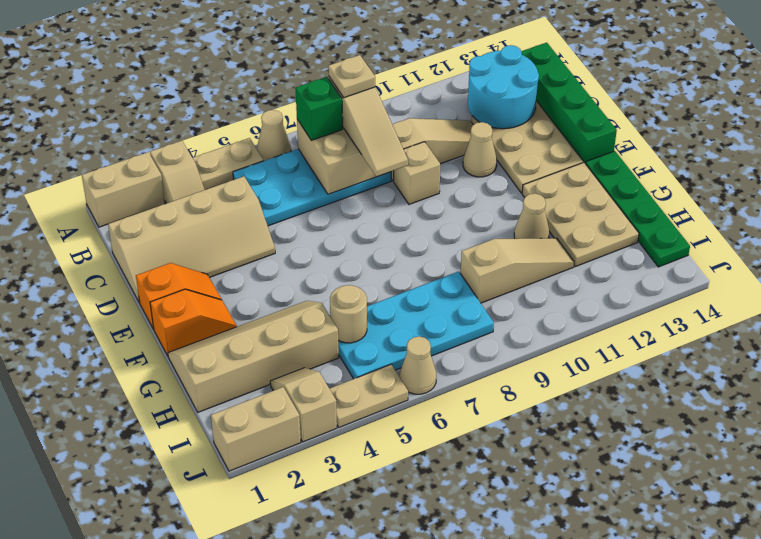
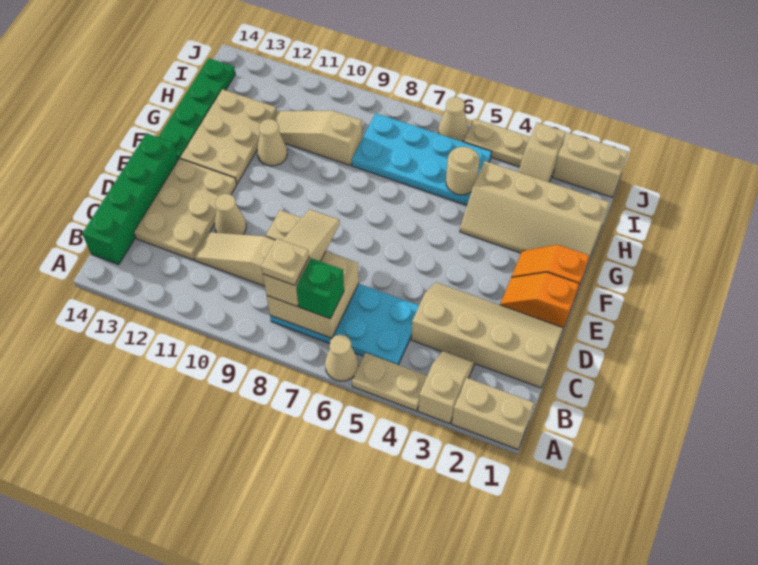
cyan 2x2 round brick [468,45,539,129] -> none

